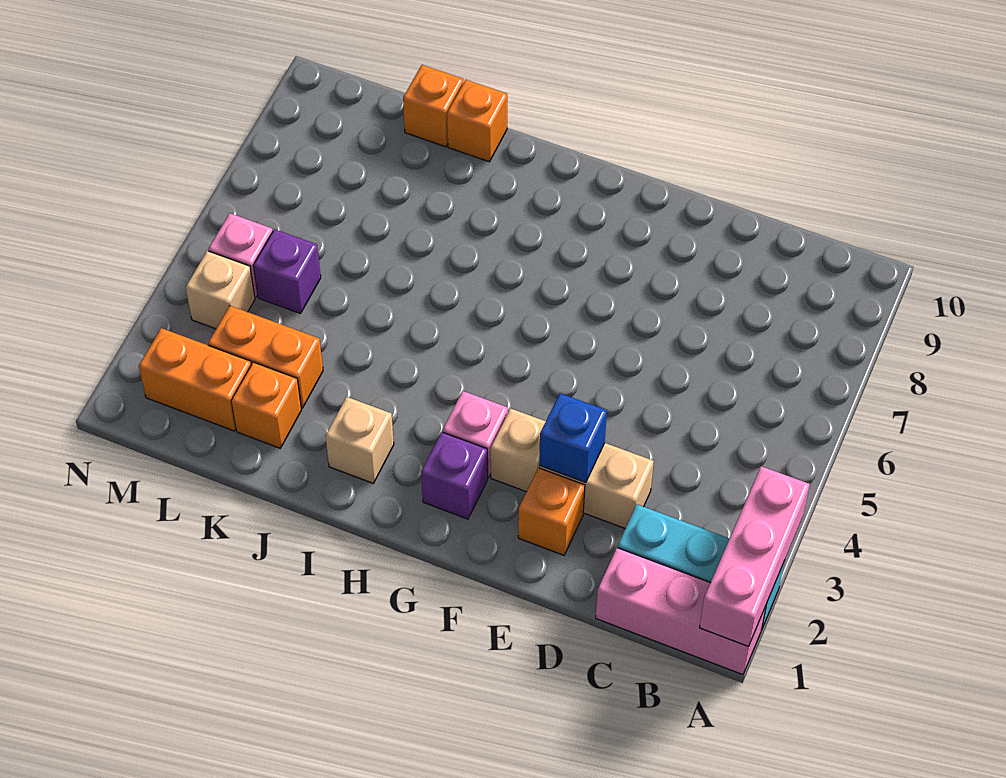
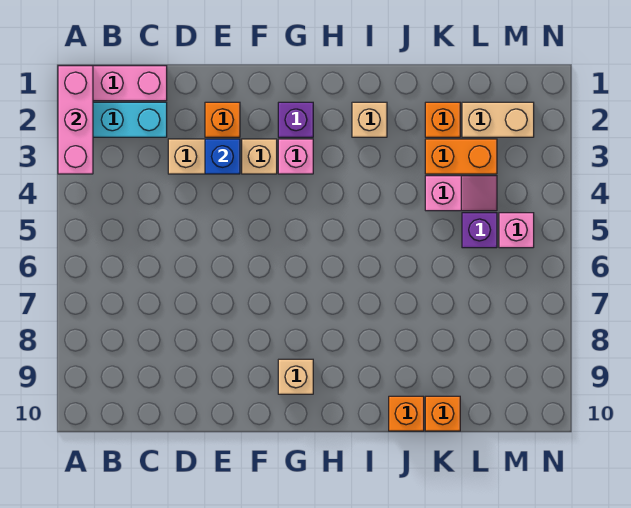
none -> pink 1x2 slope [425,176,497,211]
orange 1x2 brick [139,328,251,431] -> tan 1x2 brick [462,102,534,137]
tan 1x1 brick [186,251,255,329] -> tan 1x1 brick moved to [278,359,313,394]

